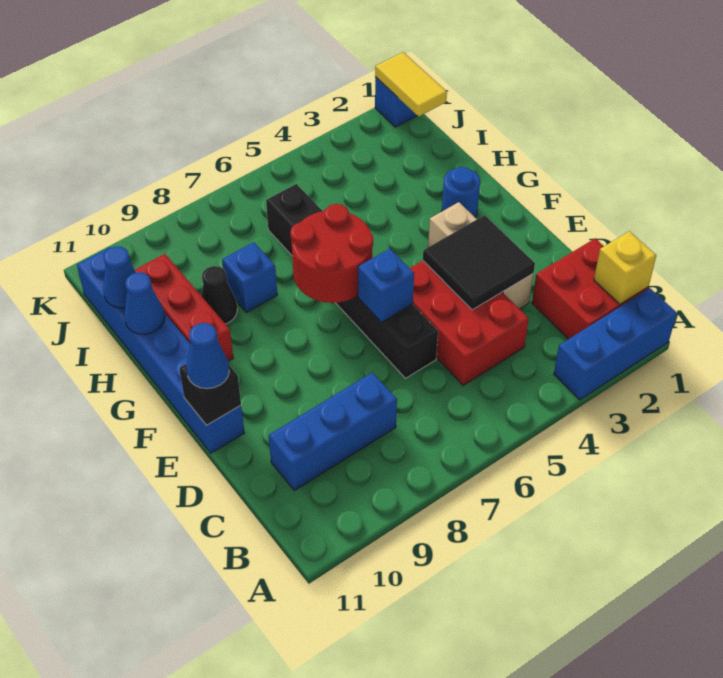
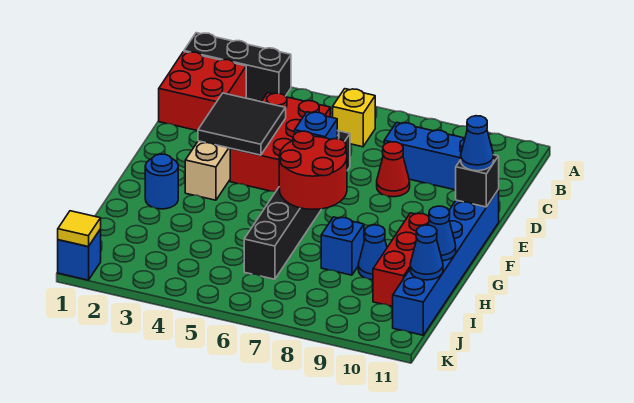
blue 1x3 brick [554,288,677,400] -> black 1x3 brick [184,33,291,101]
yellow 1x1 brick [594,231,656,304] -> yellow 1x1 brick moved to [333,89,375,147]
none -> red 1x1 cone [377,142,410,197]
black 1x1 cone [201,266,237,324] -> blue 1x1 cone [358,225,387,280]
yellow 1x2 tile [375,52,447,116] -> yellow 1x1 tile [58,211,101,247]

